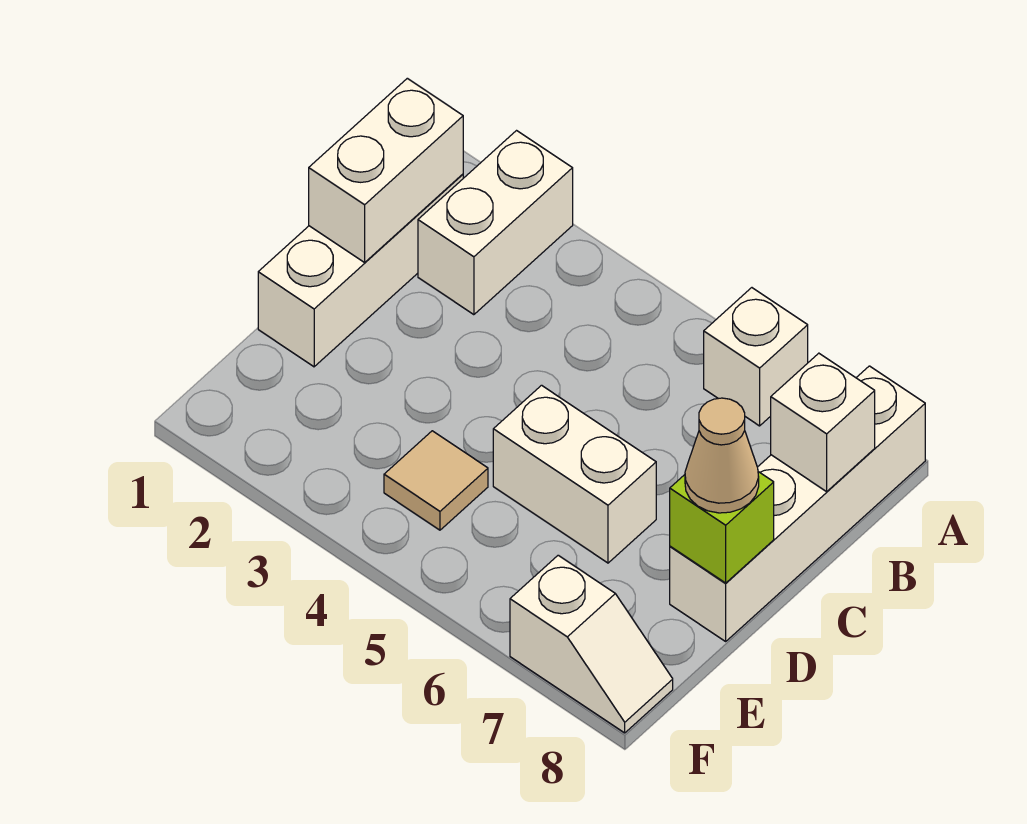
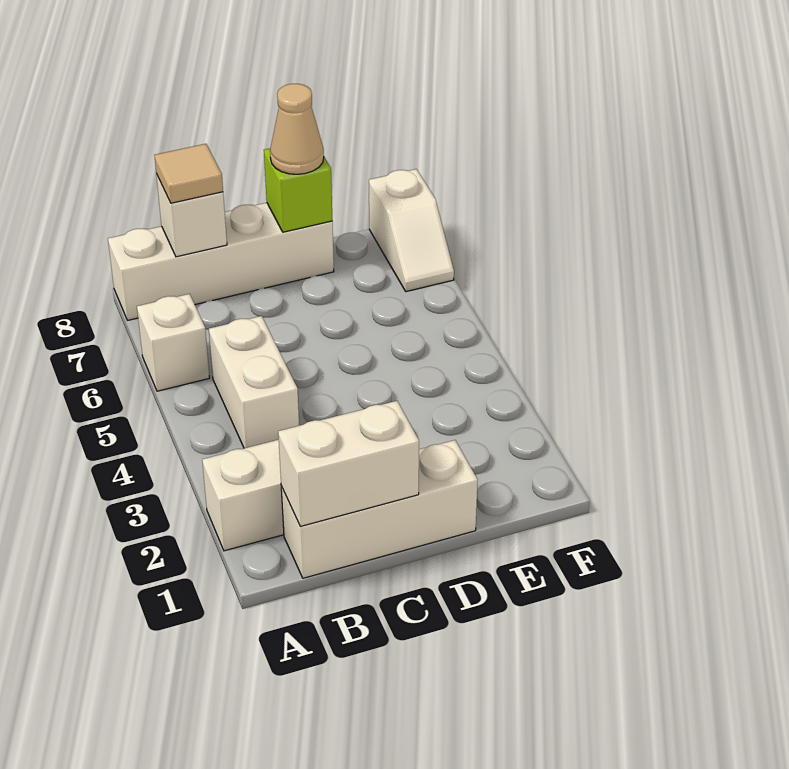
white 1x2 brick [493,385,656,563] -> white 1x2 brick moved to [209,316,299,448]
tan 1x1 tile [384,431,488,530] -> tan 1x1 tile moved to [154,144,223,203]
white 1x2 slope [510,555,673,733] -> white 1x2 slope turned to [369,169,454,292]

